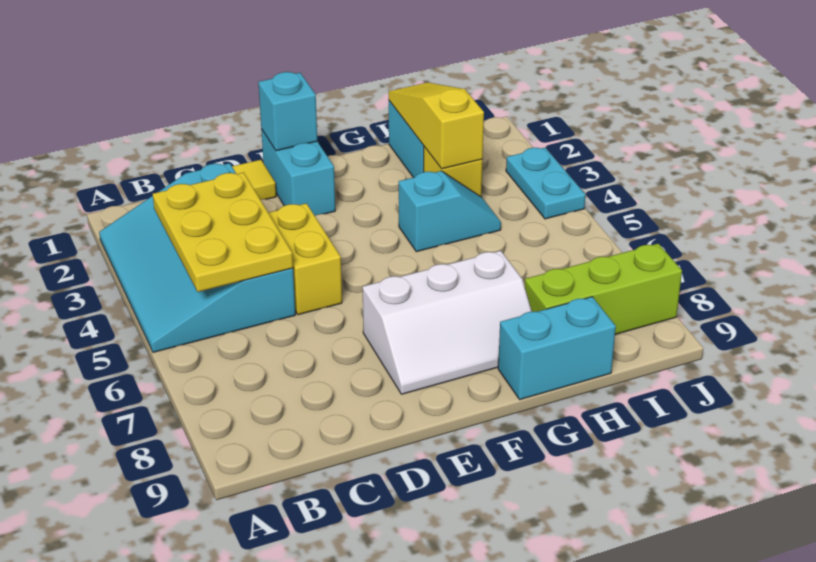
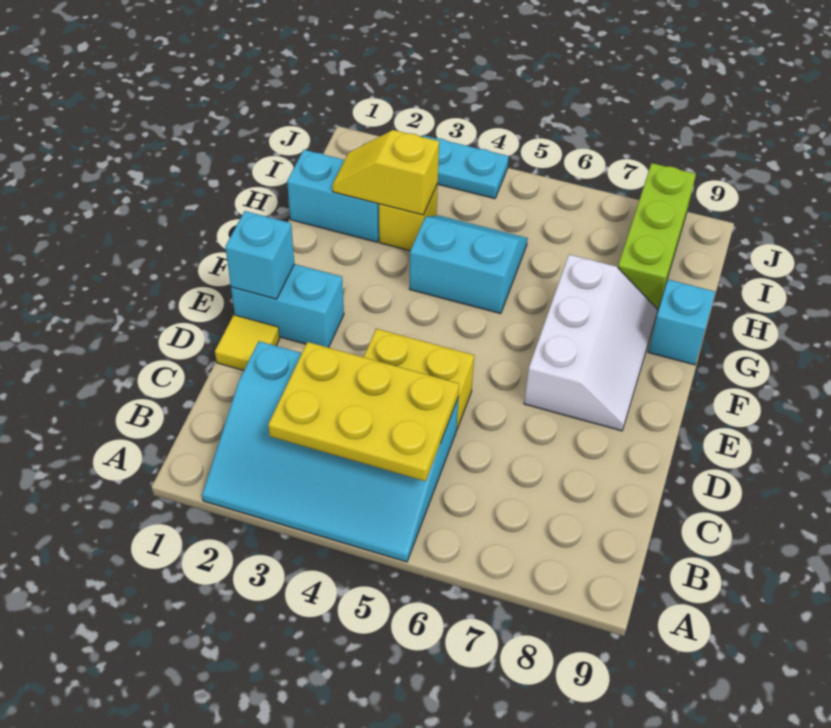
cyan 1x2 slope [399,171,501,252] -> cyan 2x2 slope [409,215,528,314]
cyan 1x2 brick [498,297,616,400] -> cyan 1x1 brick [648,280,715,365]
yellow 1x3 slope [389,83,484,169] -> yellow 1x2 slope [332,130,439,215]

